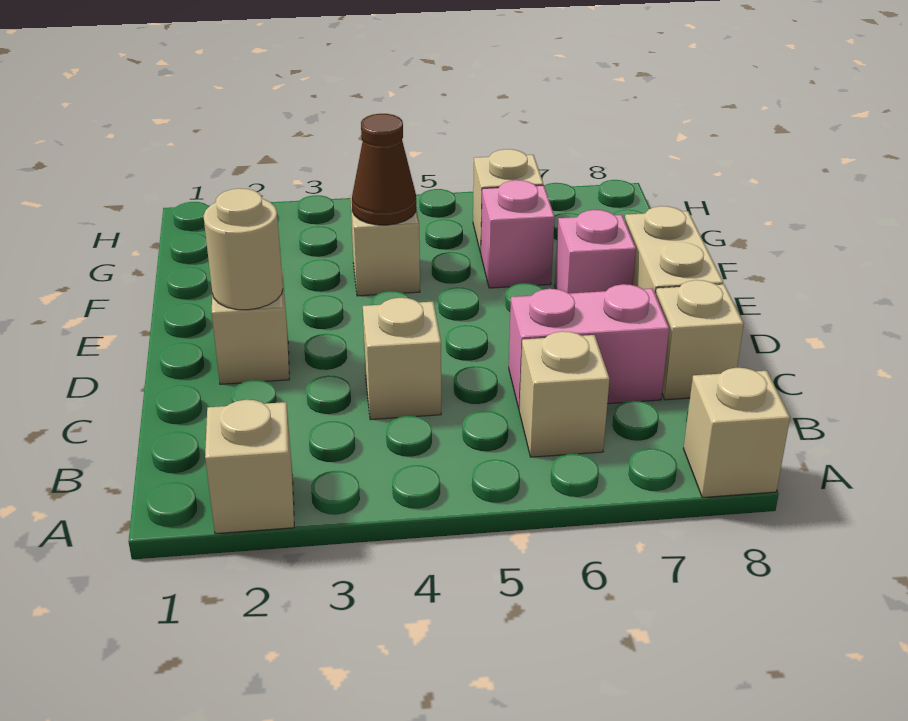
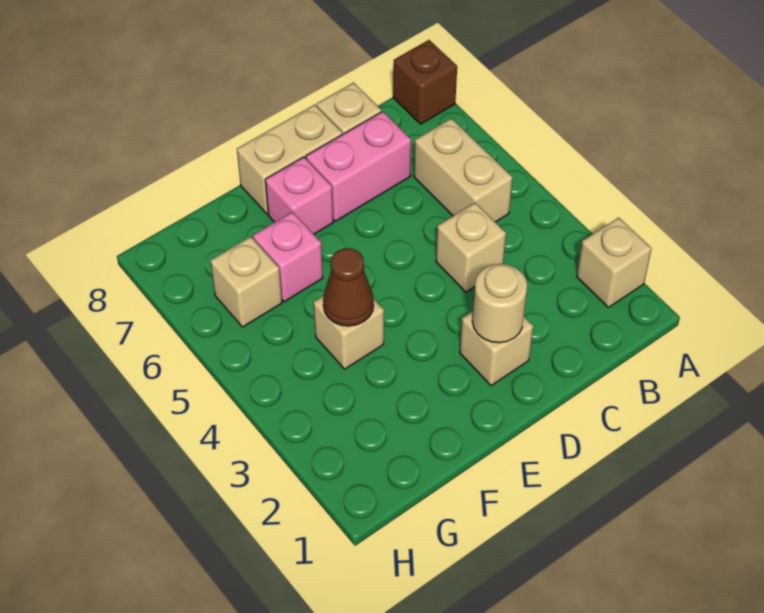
tan 1x1 brick [683,368,790,497] -> brown 1x1 brick [393,40,457,124]
tan 1x1 brick [519,331,609,457] -> tan 1x2 brick [414,118,513,222]
pink 1x2 brick [509,284,669,408] -> pink 1x2 brick turned to [306,111,411,221]

